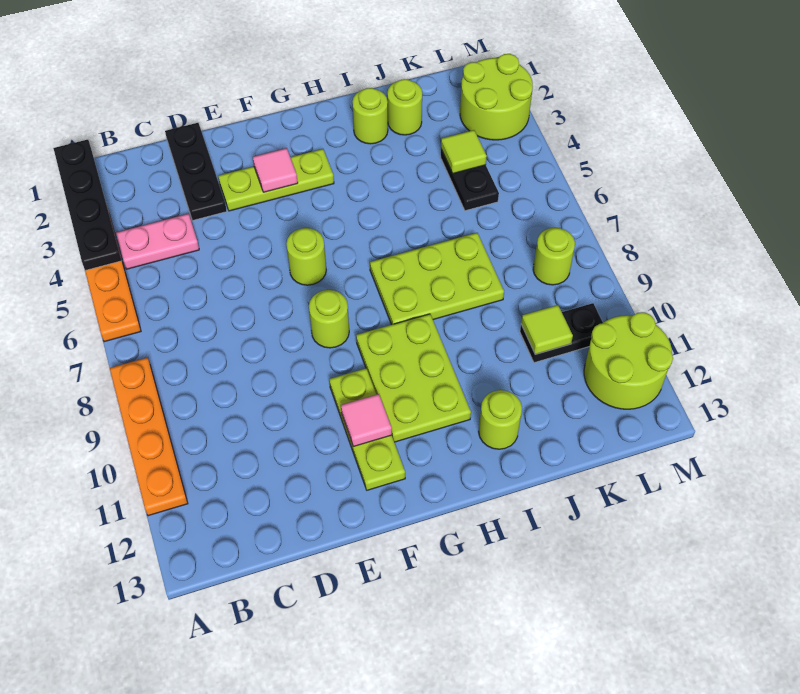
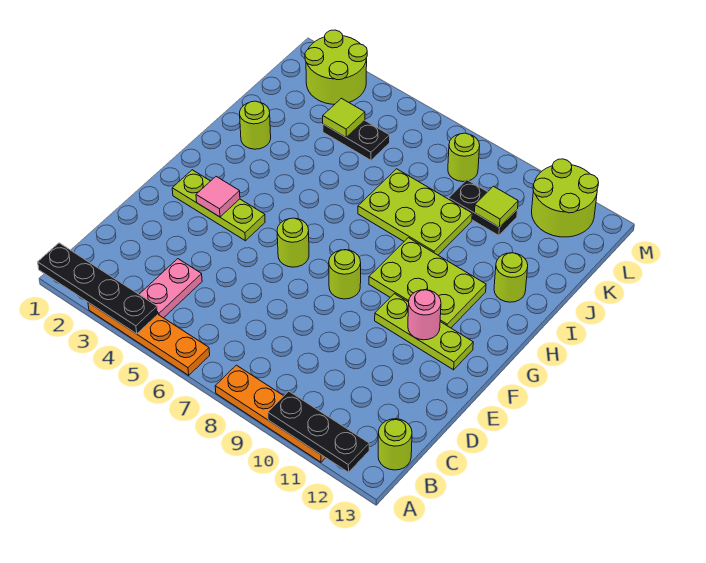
black 1x3 plate [165,123,227,221] -> black 1x3 plate moved to [268,391,369,472]
lime 1x3 plate [218,149,334,211] -> lime 1x3 plate turned to [172,170,265,241]
pink 1x1 tile [341,394,392,447] -> pink 1x1 round brick [408,290,441,340]
lime 2x3 plate [370,233,504,325] -> lime 2x3 plate turned to [358,169,472,255]
lime 1x1 round brick [387,79,422,135] -> lime 1x1 round brick moved to [378,419,412,470]
black 1x2 plate [520,303,603,363] -> black 1x2 plate turned to [449,180,518,236]

